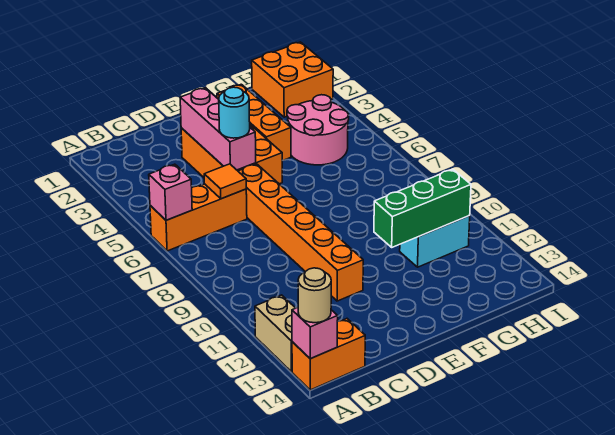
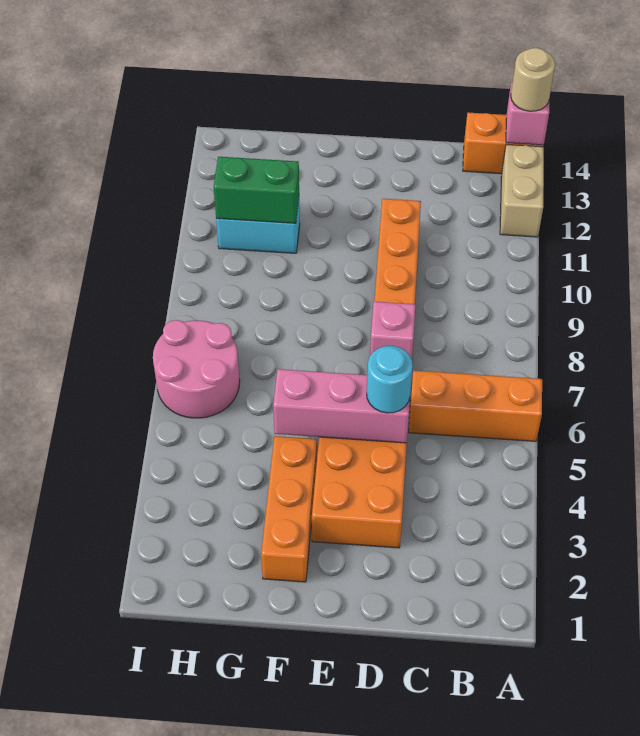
pink 1x1 brick [149,164,192,220] -> pink 1x1 brick moved to [370,302,415,359]
orange 1x1 tile [204,164,246,199] -> none
pink 1x3 brick [180,88,256,170] -> pink 1x3 brick turned to [273,369,410,443]
green 1x3 brick [374,169,471,247] -> green 1x2 brick [214,157,299,223]
pink 2x2 round brick [287,95,349,165] -> pink 2x2 round brick moved to [153,320,240,418]
orange 2x2 brick [252,42,333,117] -> none

